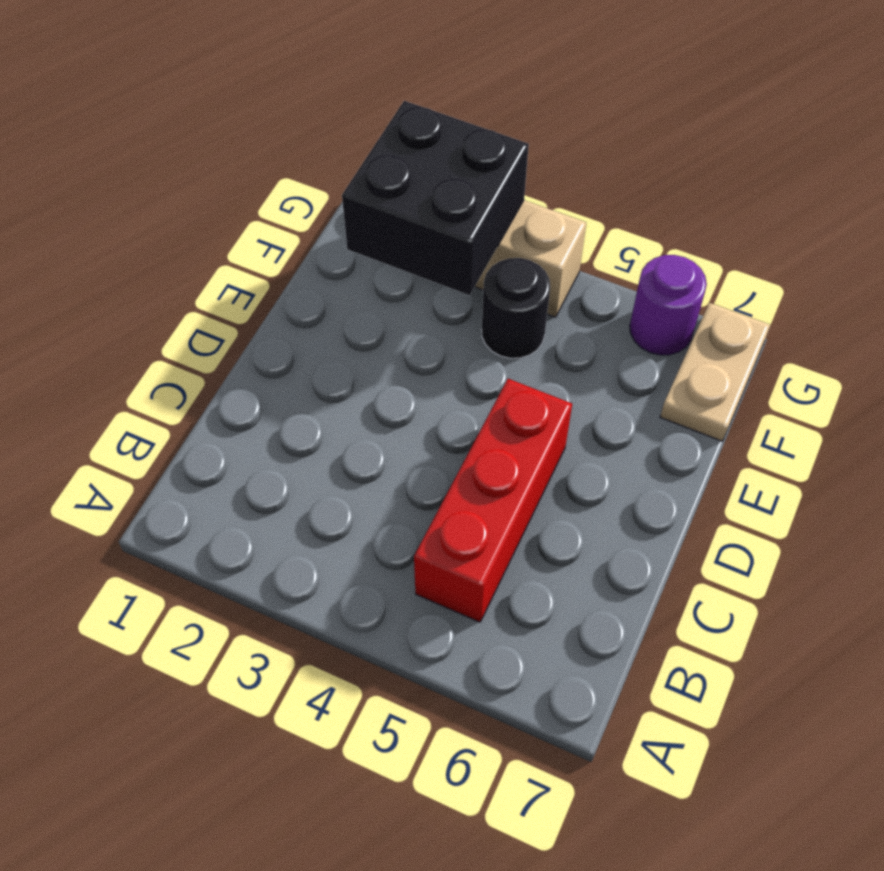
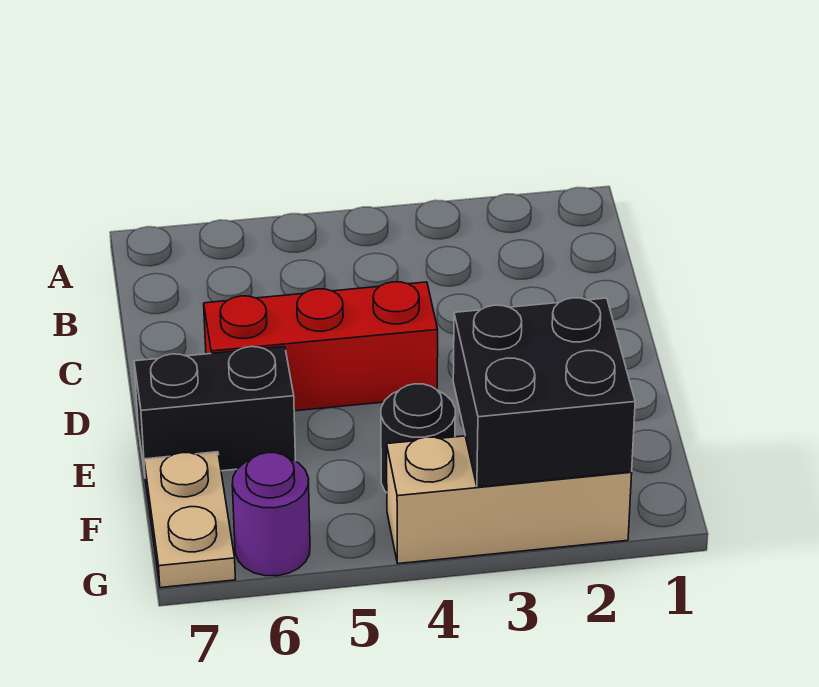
red 1x3 brick [414,379,572,622] -> red 1x3 brick turned to [204,282,438,411]
none -> black 1x2 brick [134,347,296,474]

